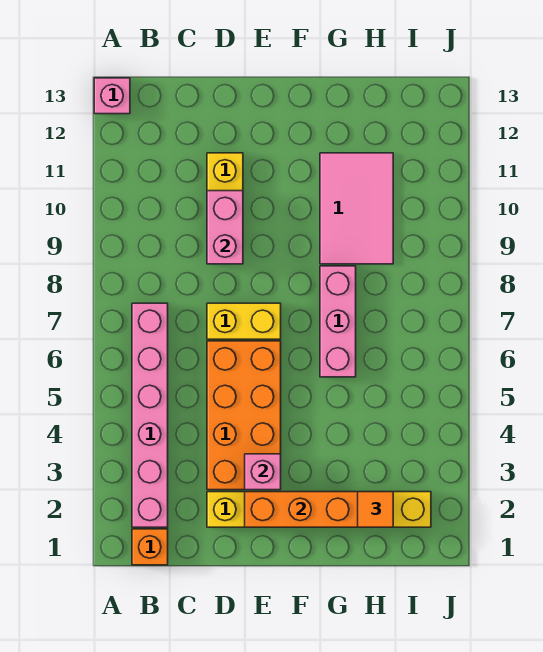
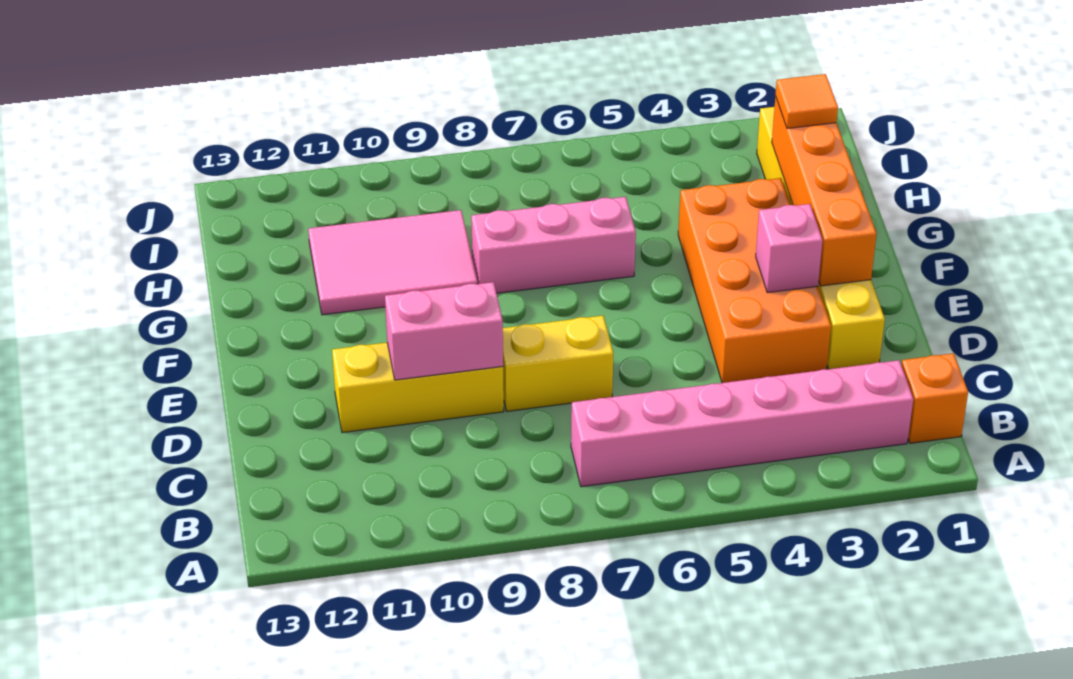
pink 1x1 brick [94,78,130,114] -> none
orange 2x4 brick [207,341,281,490] -> orange 2x4 brick turned to [678,178,831,383]
yellow 1x2 brick [207,303,281,339] -> yellow 1x2 brick turned to [503,316,613,411]

